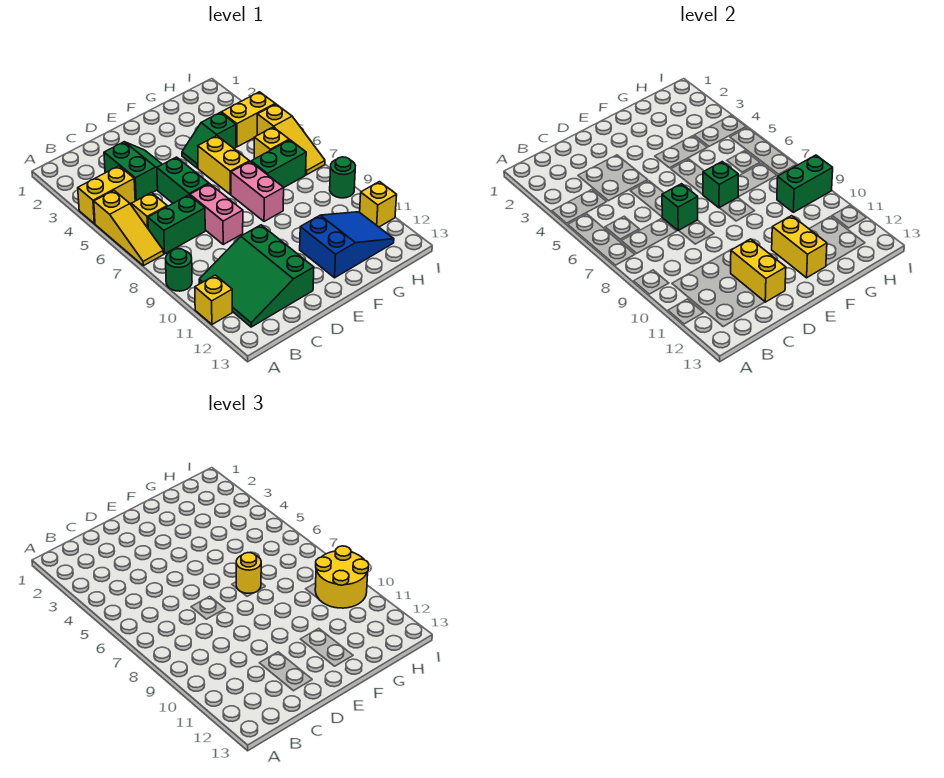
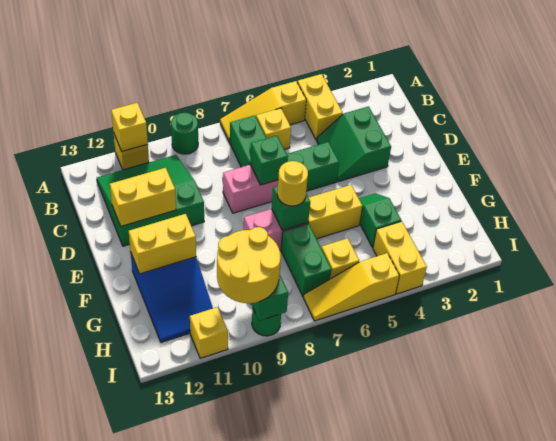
none -> yellow 1x1 brick [111,103,148,151]
green 2x2 slope [104,142,162,201] -> green 2x2 slope turned to [317,106,391,182]

